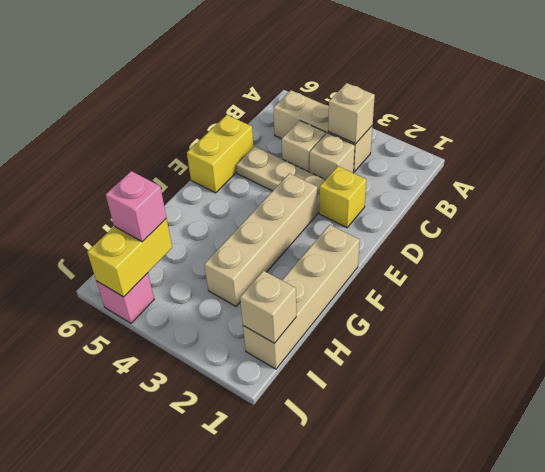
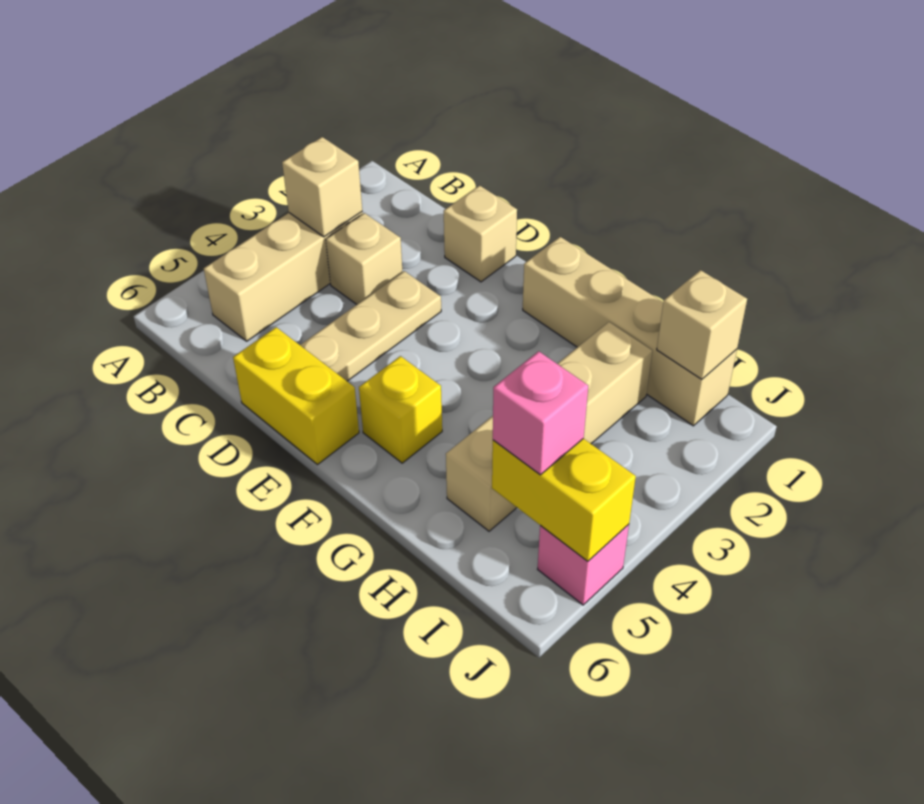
tan 1x1 brick [282,120,326,172] -> tan 1x1 brick moved to [444,186,517,282]
yellow 1x1 brick [319,166,366,228] -> yellow 1x1 brick moved to [359,356,442,463]
tan 1x4 brick [204,173,317,306] -> tan 1x4 brick turned to [446,322,652,531]

